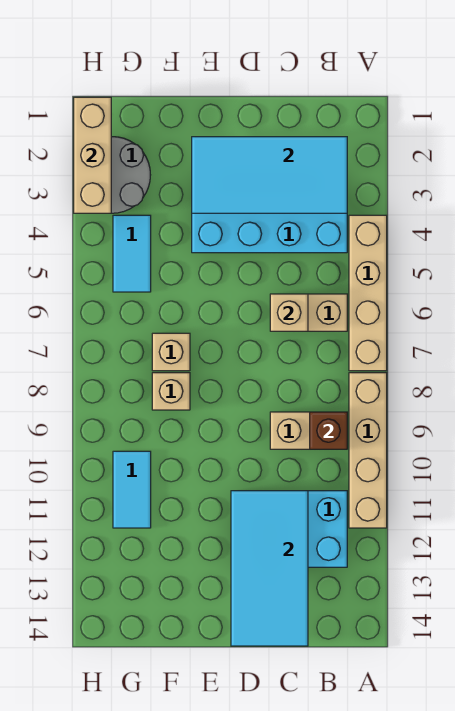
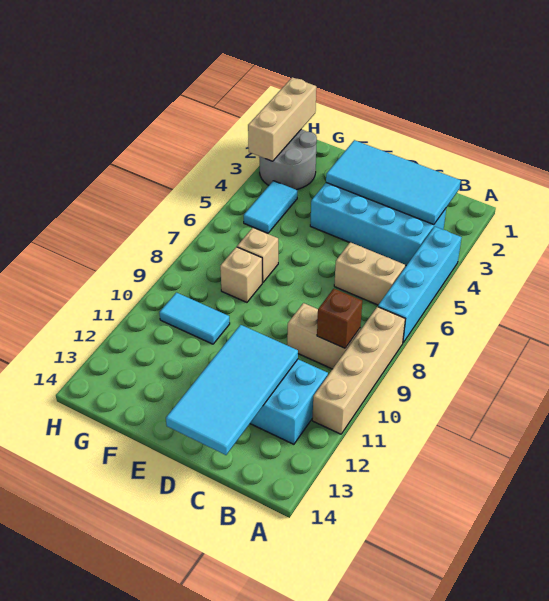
tan 1x4 brick [349,215,387,371] -> cyan 1x4 brick [378,227,462,343]
tan 1x1 brick [270,294,308,331] -> none
cyan 1x2 tile [113,451,151,528] -> cyan 1x2 tile turned to [159,293,230,344]

